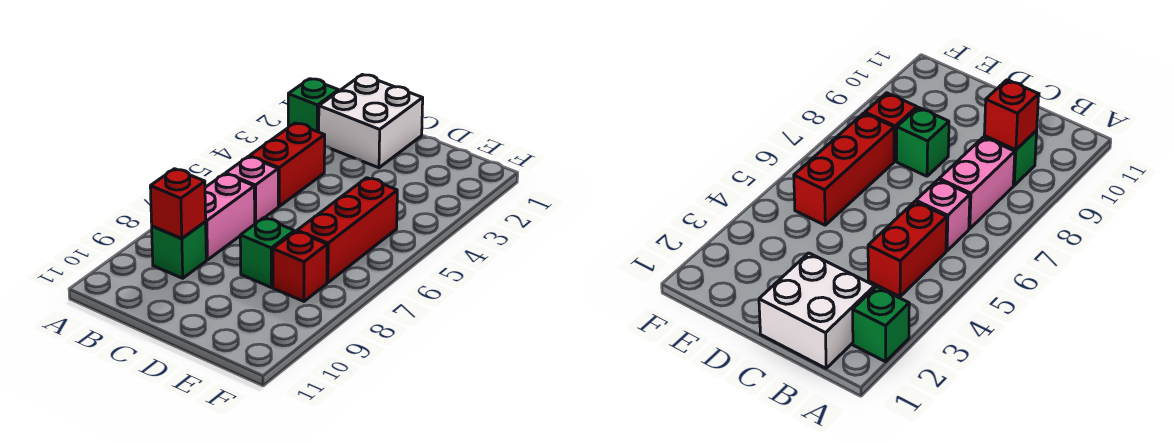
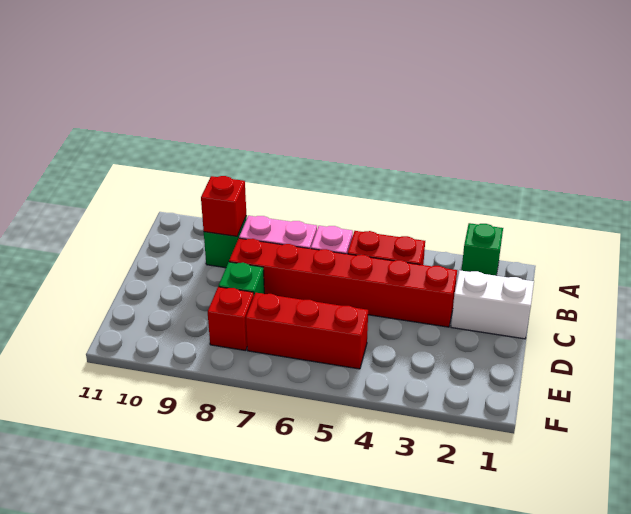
white 2x2 brick [319,74,423,168] -> white 1x2 brick [451,270,534,339]
none -> red 1x6 brick [229,238,457,327]

